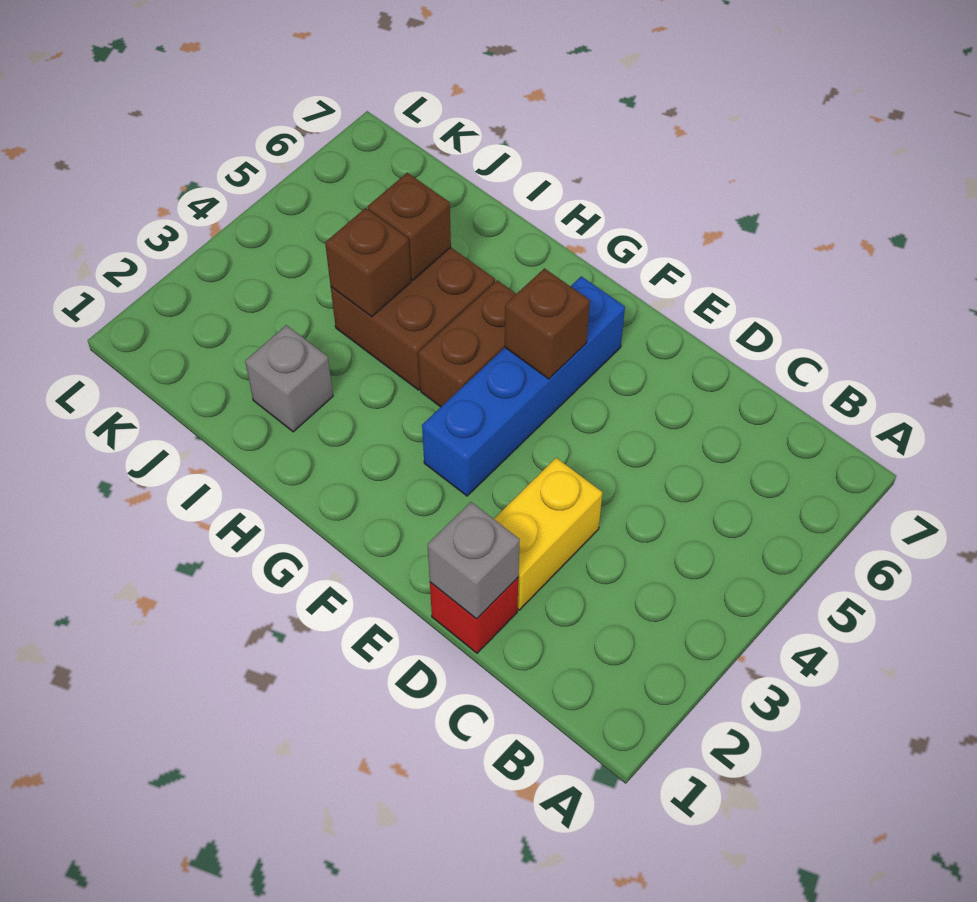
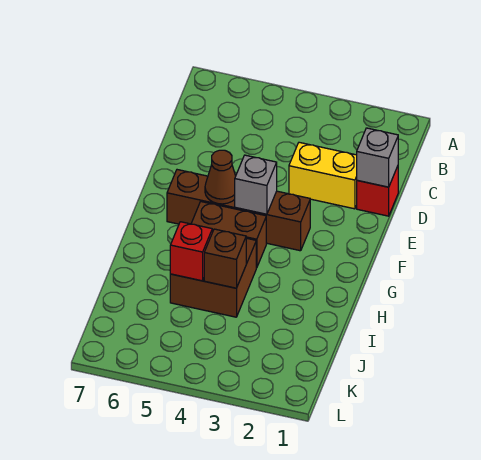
blue 1x4 brick [422,276,625,496] -> brown 1x4 brick [167,170,310,251]
brown 1x1 brick [505,268,590,379] -> brown 1x1 cone [205,150,236,204]
grey 1x1 brick [245,325,333,432] -> grey 1x1 brick moved to [235,155,277,214]
brown 1x1 brick [368,173,451,280] -> red 1x1 brick [170,222,212,281]

